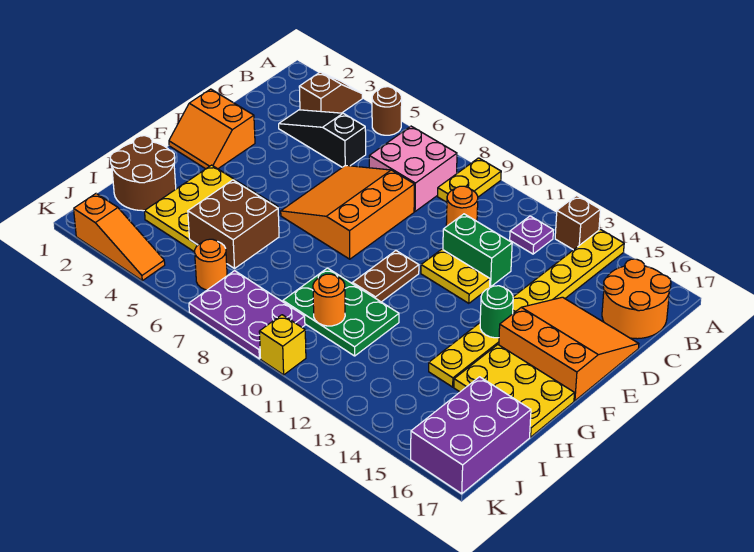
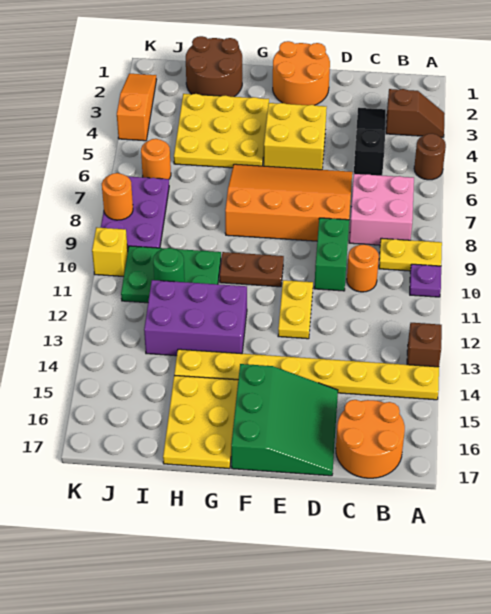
purple 1x1 plate [510,216,553,254] -> purple 1x1 plate moved to [410,264,441,297]
orange 3x3 slope [281,165,414,259] -> orange 3x4 slope [225,164,352,241]
green 1x2 brick [443,214,512,287] -> green 1x2 brick moved to [314,218,349,291]
orange 3x3 slope [499,297,639,401] -> green 3x3 slope [231,364,338,476]
orange 2x2 slope [169,89,255,169] -> orange 2x2 round brick [273,41,330,105]
none -> yellow 2x2 brick [264,103,327,170]
green 1x1 round brick [480,286,513,338] -> green 1x1 round brick moved to [153,248,185,282]
brown 2x2 brick [188,180,279,268] -> none
green 2x3 plate [283,268,399,356] -> green 2x3 plate turned to [121,246,221,303]
orange 1x1 round brick [313,274,345,326] -> orange 1x1 round brick moved to [102,173,133,220]
purple 2x3 brick [411,377,531,494] -> purple 2x3 brick moved to [144,280,247,356]
orange 1x3 slope [74,194,165,281] -> orange 1x3 slope turned to [117,74,157,141]

